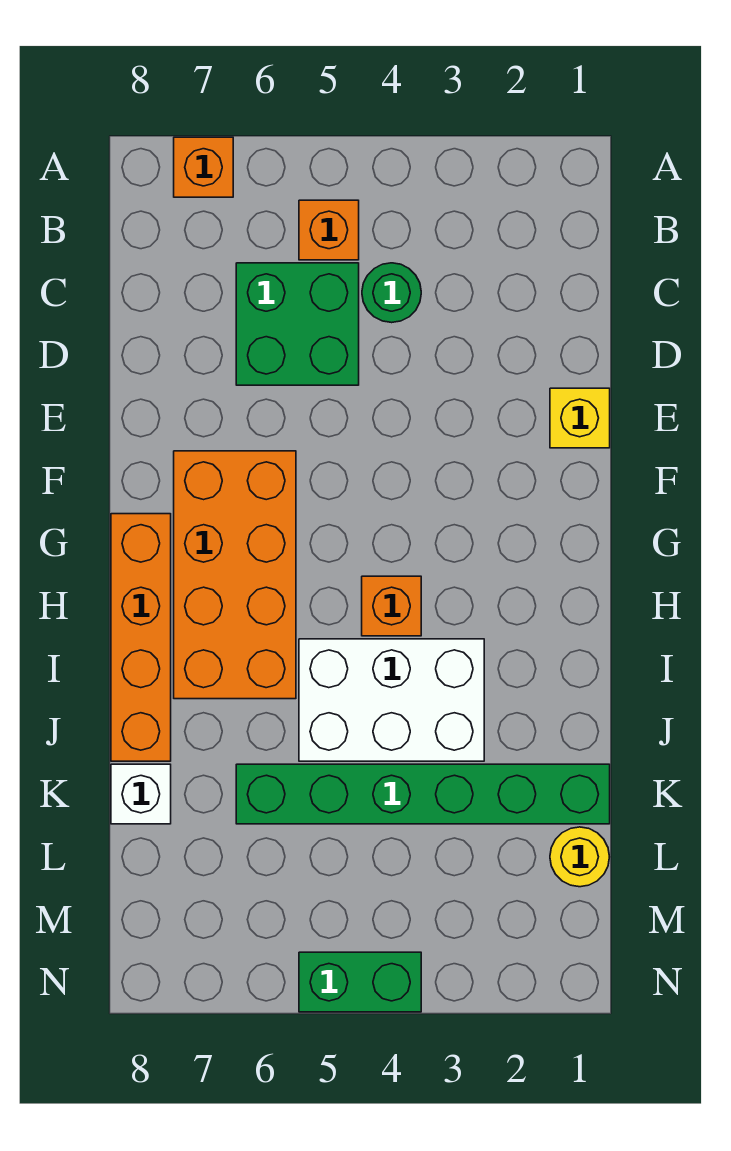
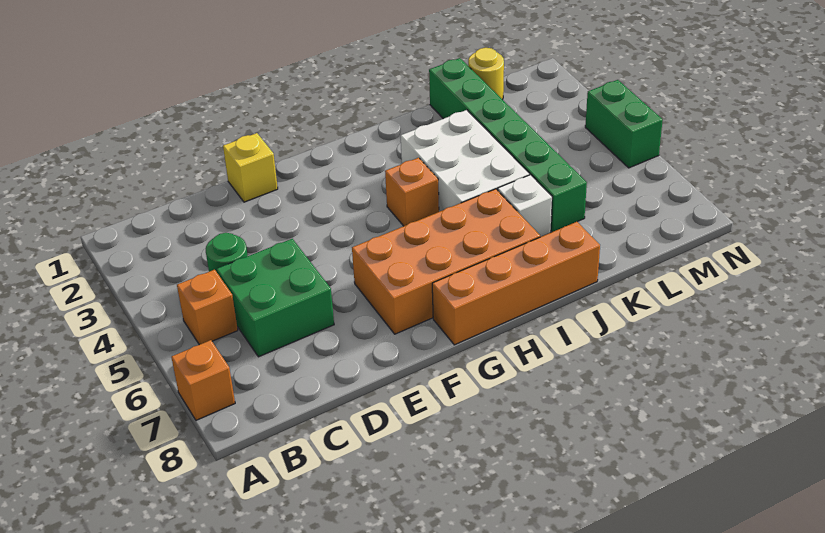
white 1x1 brick [111,764,171,824] -> white 1x1 brick moved to [498,175,552,237]

